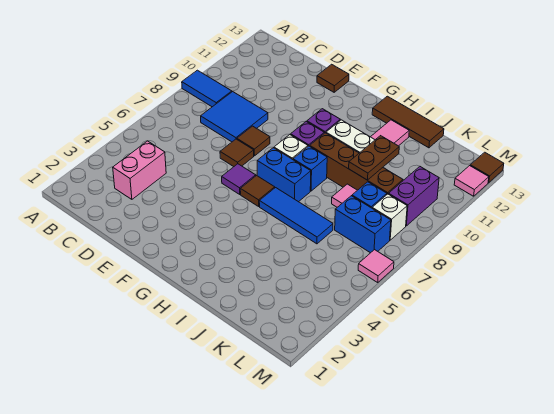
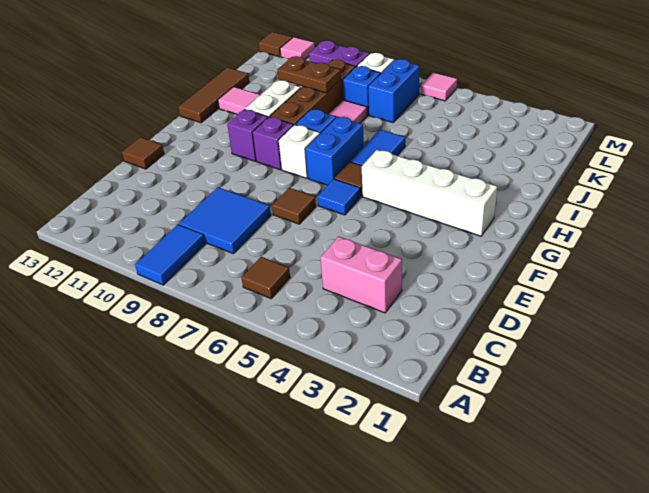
brown 1x1 tile [237,126,270,156] -> brown 1x1 tile moved to [242,257,290,299]
purple 1x1 tile [222,164,256,194] -> blue 1x1 tile [317,179,361,215]
none -> white 1x4 brick [362,150,497,236]
blue 1x3 tile [259,188,333,244] -> blue 1x2 tile [350,130,405,165]

